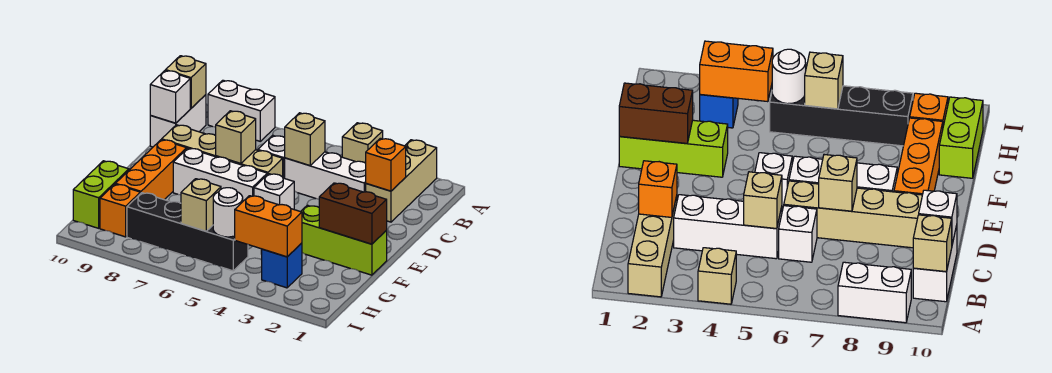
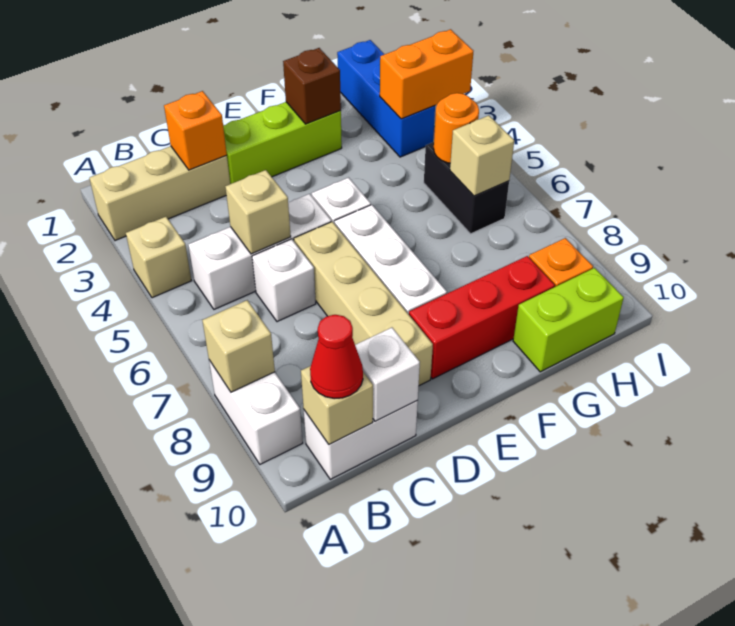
none -> red 1x1 cone [310,315,363,399]
white 1x3 brick [285,152,366,199] -> white 1x3 brick turned to [188,194,331,309]
tan 1x1 brick [216,111,256,164] -> tan 1x1 brick moved to [202,300,275,392]
orange 1x3 brick [116,140,187,200] -> red 1x3 brick [409,256,555,379]
lime 1x3 brick [301,205,387,275] -> lime 1x3 brick turned to [223,102,342,184]
brown 1x2 brick [319,183,387,244] -> brown 1x1 brick [283,48,341,124]
blue 1x1 brick [262,243,302,288] -> blue 1x3 brick [337,40,435,157]
orange 1x2 brick [235,196,302,257] -> orange 1x2 brick turned to [380,29,473,119]
black 1x4 brick [127,193,248,271] -> black 1x2 brick [424,142,509,234]
white 1x1 round brick [213,188,243,237] -> orange 1x1 round brick [434,93,479,163]

